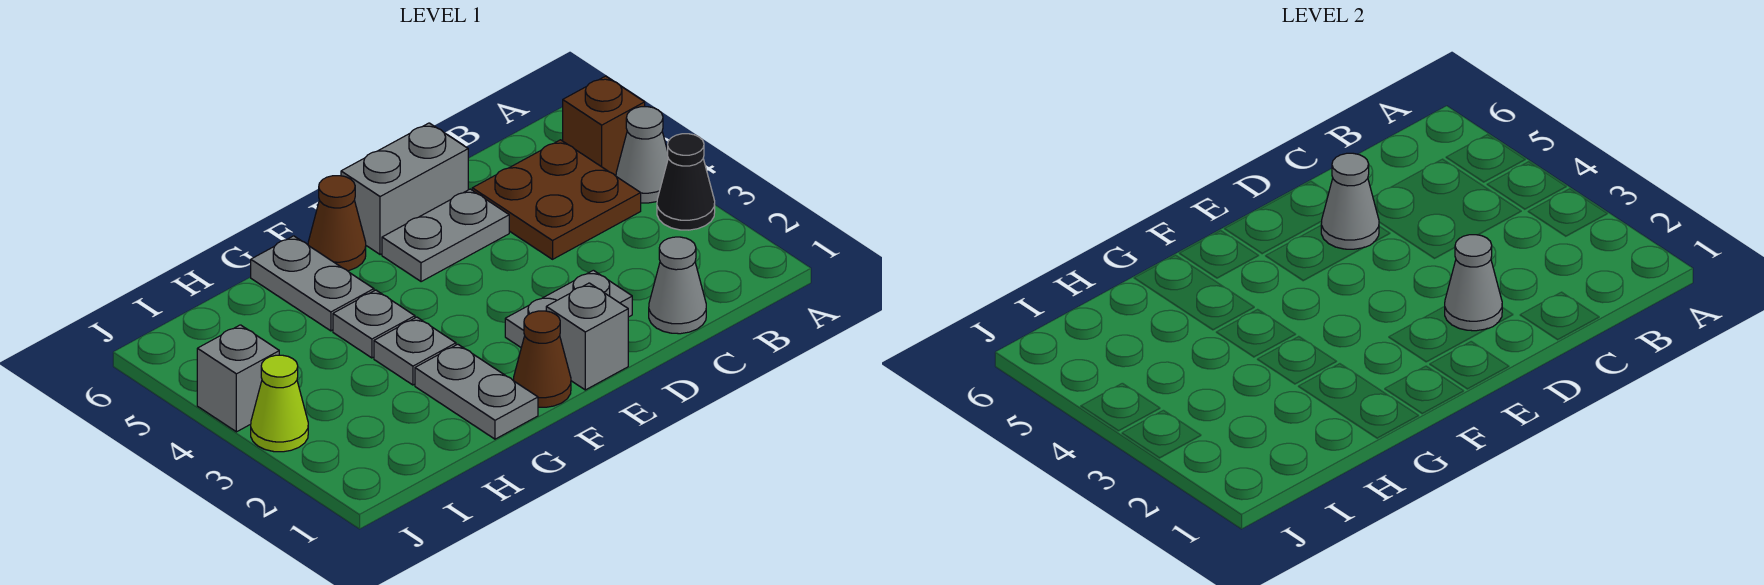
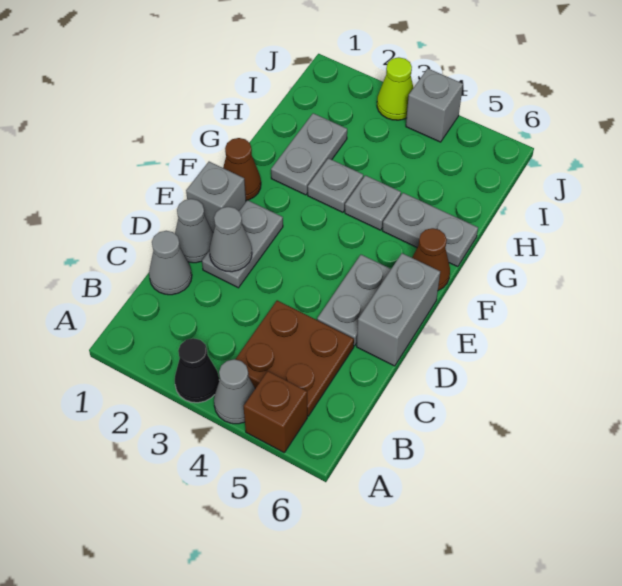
grey 1x1 cone [1321,153,1379,249] -> grey 1x1 cone moved to [175,199,213,263]
grey 1x2 plate [415,344,538,439] -> grey 1x2 plate turned to [271,113,347,195]

